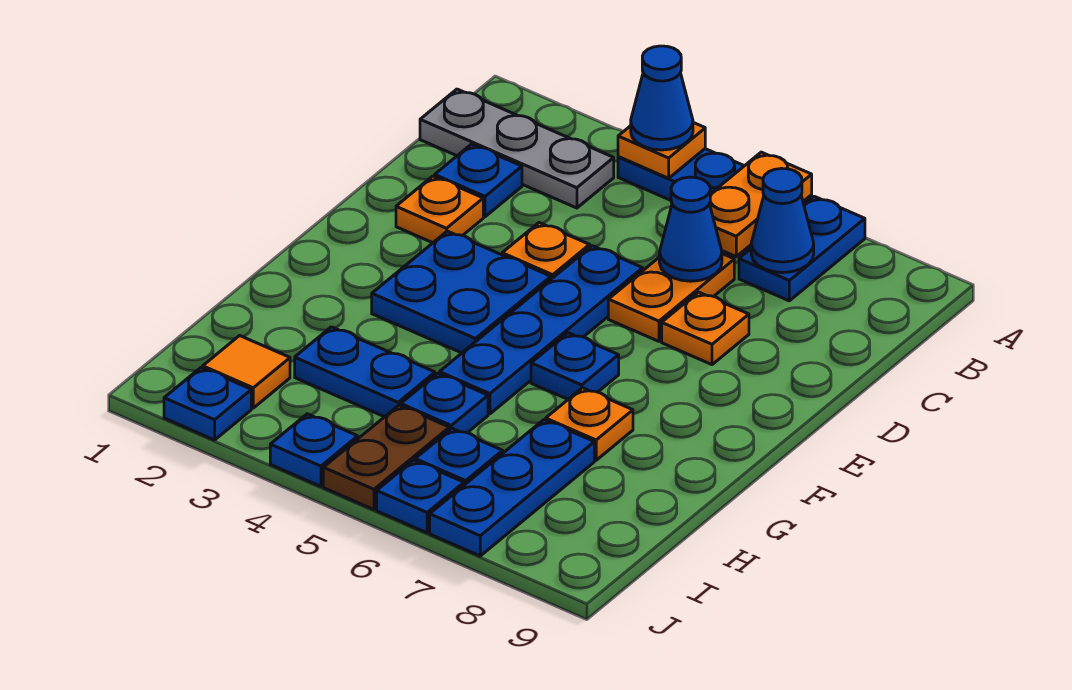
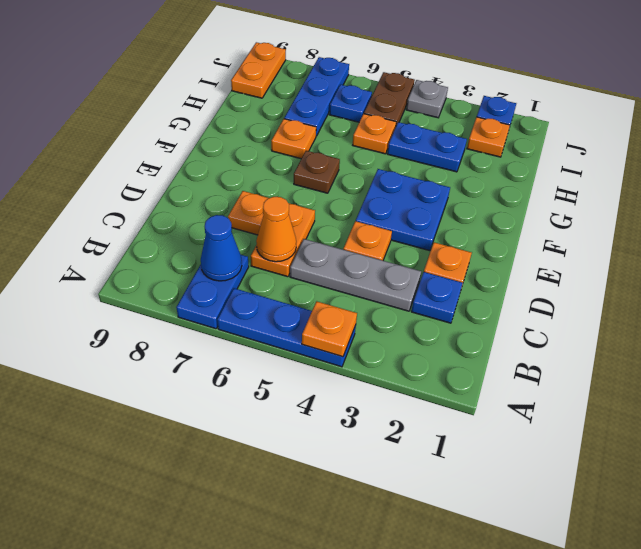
blue 1x1 cone [631,46,693,150] -> none
orange 1x2 plate [710,152,812,256] -> orange 1x2 plate moved to [231,42,286,98]
grey 1x3 plate [420,89,614,208] -> grey 1x3 plate moved to [290,239,421,311]
blue 1x1 cone [659,177,722,281] -> orange 1x1 cone [256,197,296,262]
blue 1x4 plate [439,246,643,414] -> none
blue 1x1 plate [531,333,619,399] -> brown 1x1 plate [294,151,340,193]
blue 1x1 plate [401,373,488,433] -> orange 1x1 plate [353,114,396,154]
orange 1x1 tile [203,336,290,408] -> orange 1x1 plate [467,117,510,157]
blue 1x1 plate [270,414,358,486] -> grey 1x1 plate [406,80,448,118]
blue 1x1 plate [377,460,464,533] -> none

